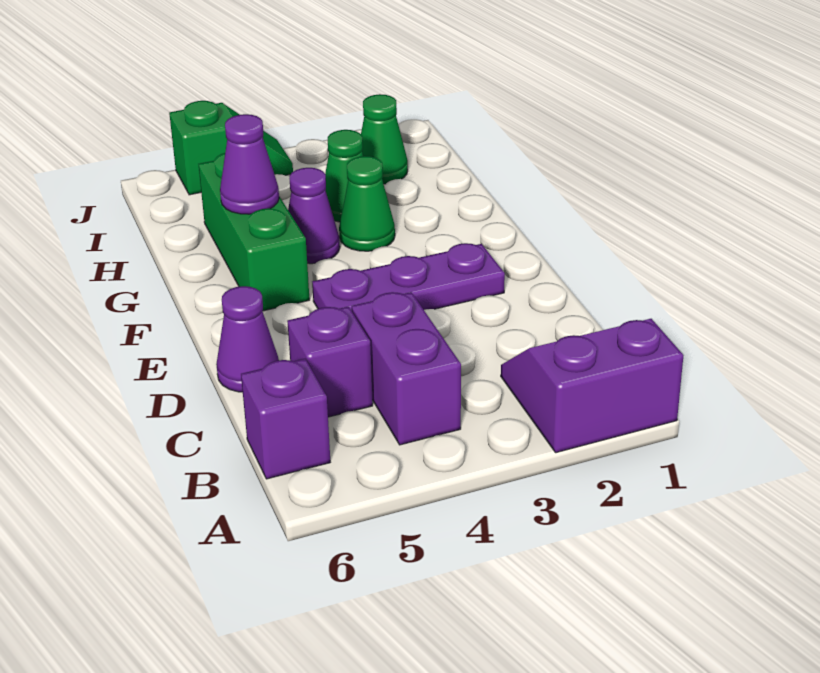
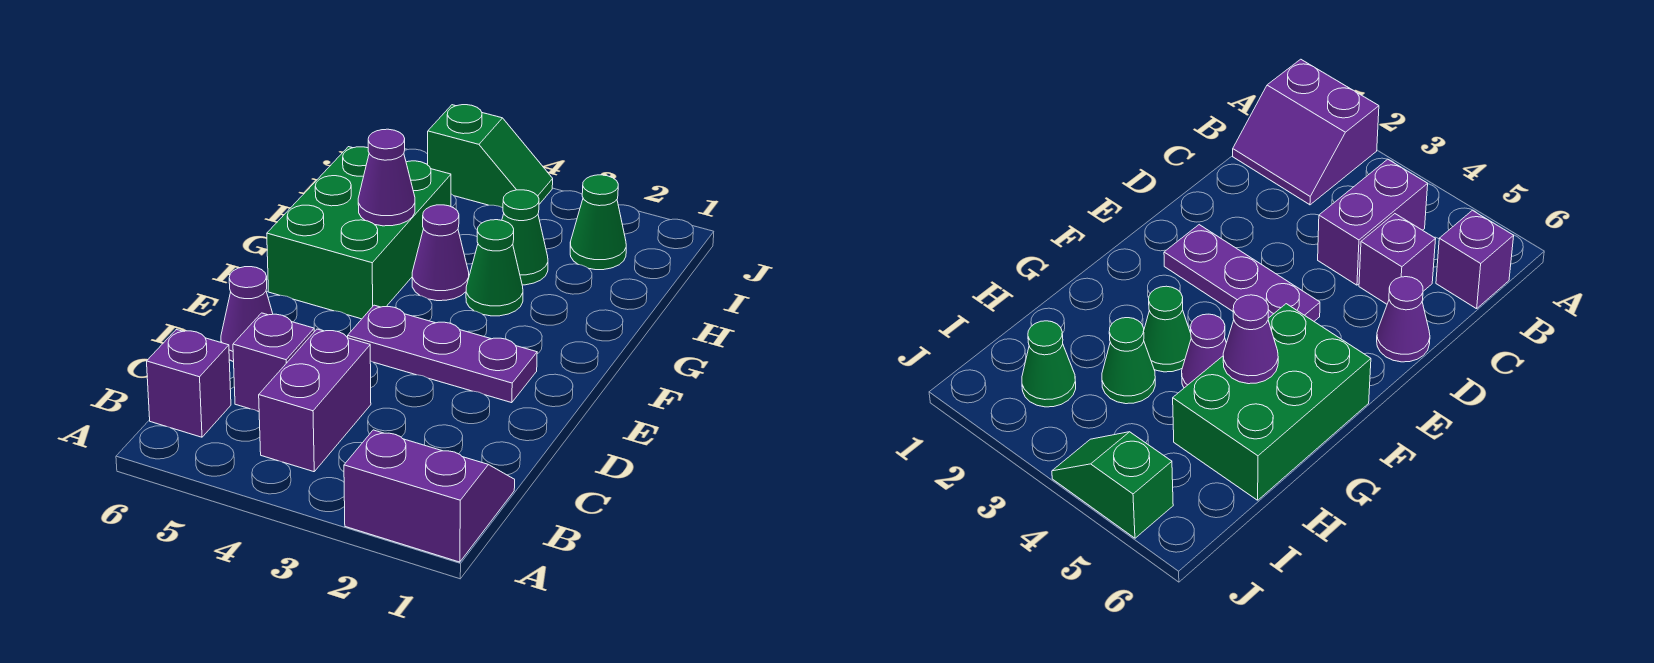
green 1x3 brick [199,153,310,311] -> green 2x3 brick [267,147,451,319]

